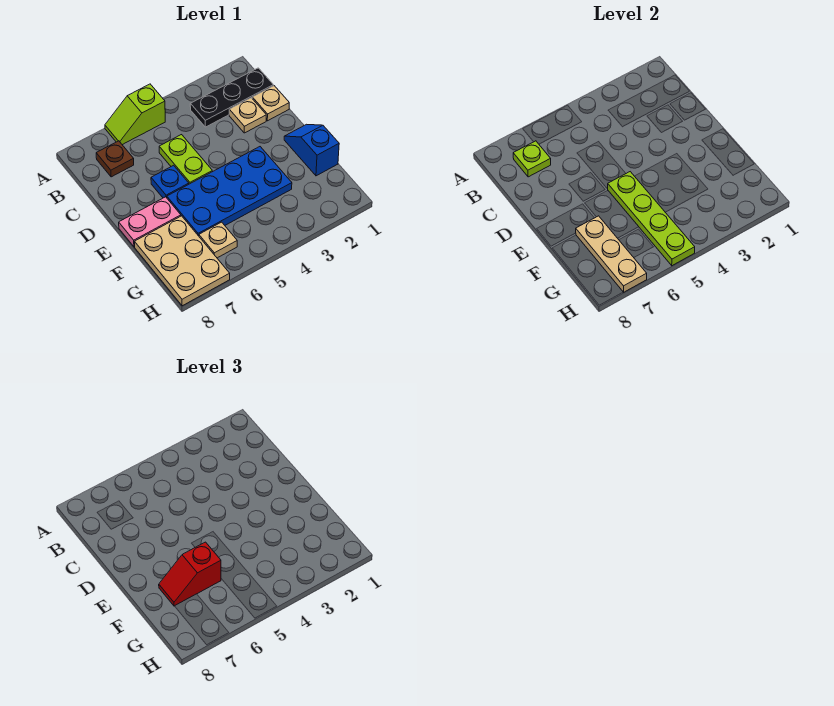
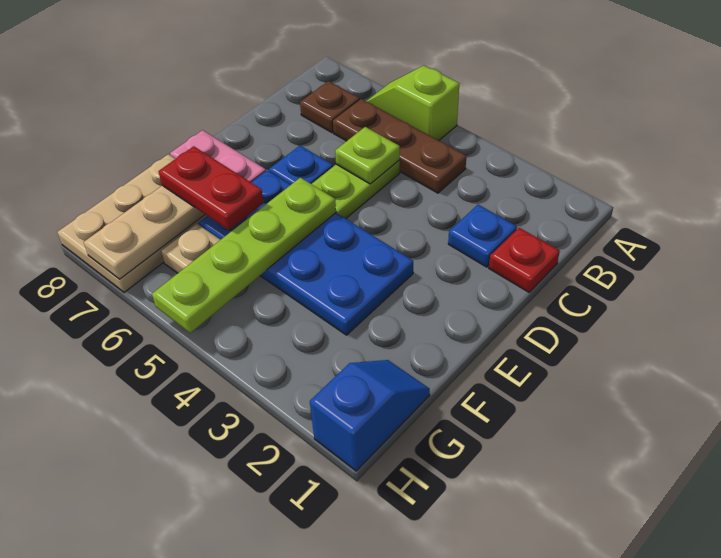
black 1x3 plate [190,68,273,127] -> none
none -> brown 1x3 plate [333,99,466,193]
lime 1x1 plate [513,141,551,177] -> lime 1x1 plate moved to [335,127,400,184]
tan 1x1 plate [252,86,289,121] -> red 1x1 plate [489,228,560,292]
tan 1x1 plate [229,98,266,133] -> blue 1x1 plate [448,205,517,267]
blue 1x2 slope [284,124,339,176] -> blue 1x2 slope moved to [310,360,430,471]
red 1x2 slope [159,542,221,606] -> red 1x2 plate [158,146,264,230]

